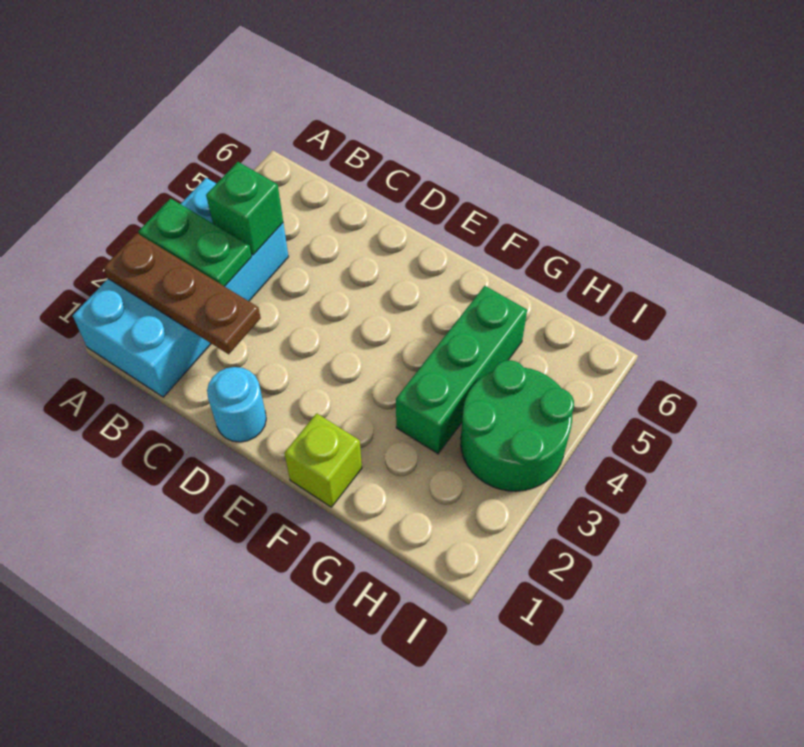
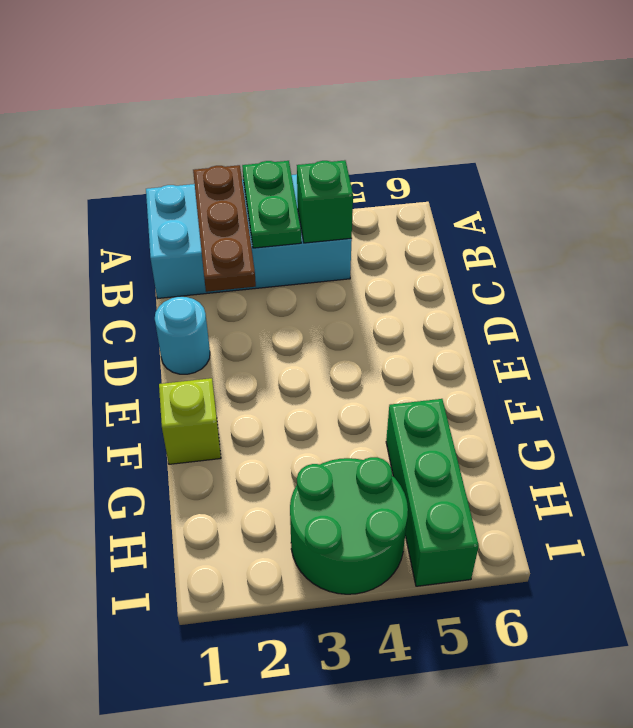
green 1x3 brick [396,286,527,454] -> green 1x3 brick turned to [386,399,479,586]

